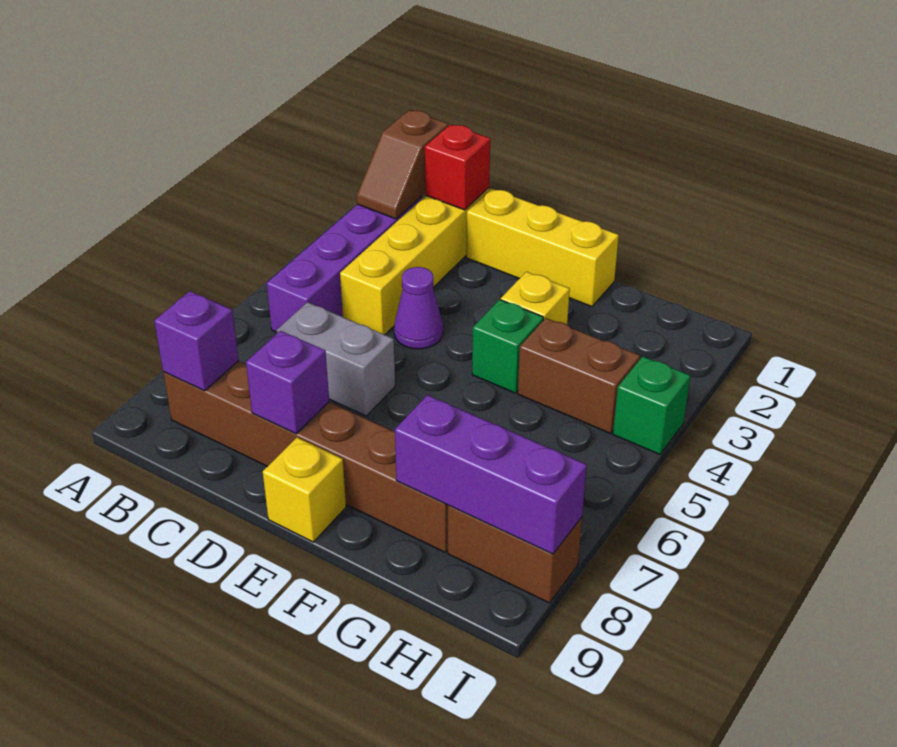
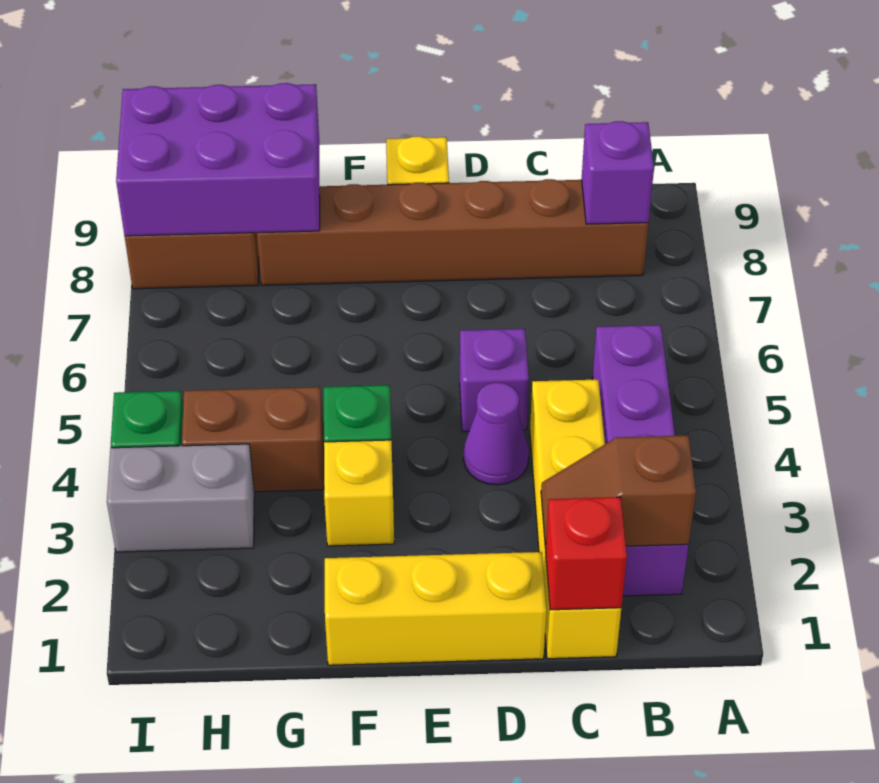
brown 1x2 slope [357,110,448,219] -> brown 1x2 slope turned to [541,435,696,548]
grey 1x2 brick [277,302,395,416] -> grey 1x2 brick moved to [107,444,255,552]
purple 1x1 brick [246,331,329,434] -> purple 1x1 brick moved to [460,329,529,432]
purple 1x3 brick [395,395,587,554] -> purple 2x3 brick [116,83,320,236]

